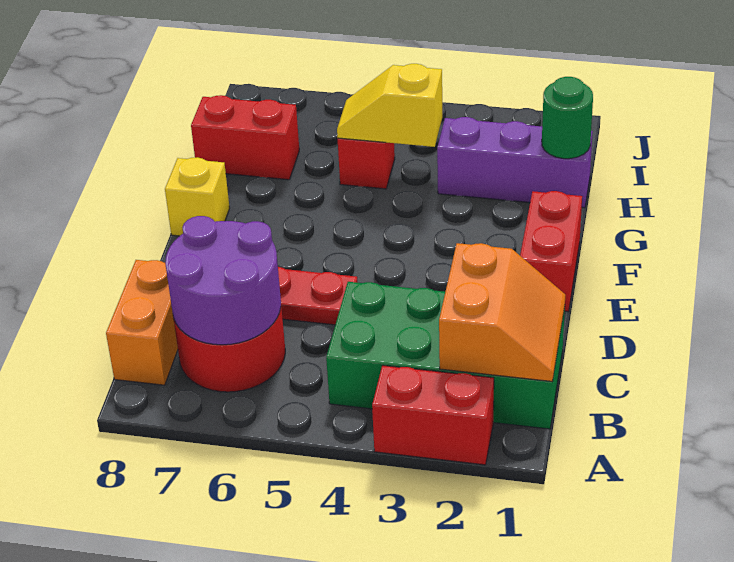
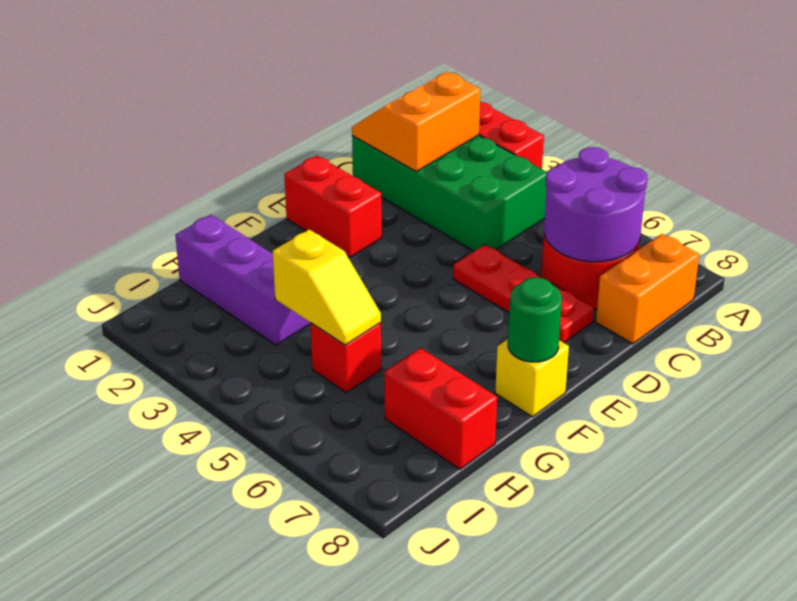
red 1x2 brick [520,191,582,312] -> red 1x2 brick turned to [284,156,382,257]
green 1x1 round brick [542,77,593,159] -> green 1x1 round brick moved to [508,277,562,362]

